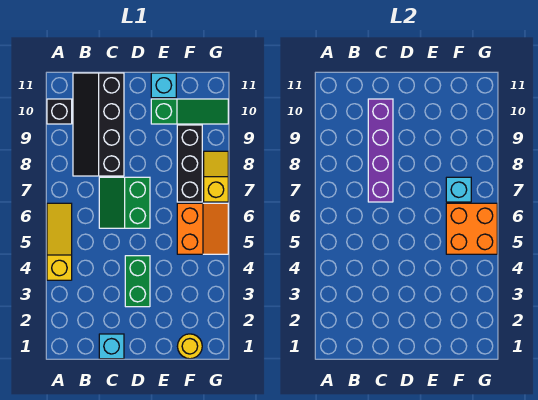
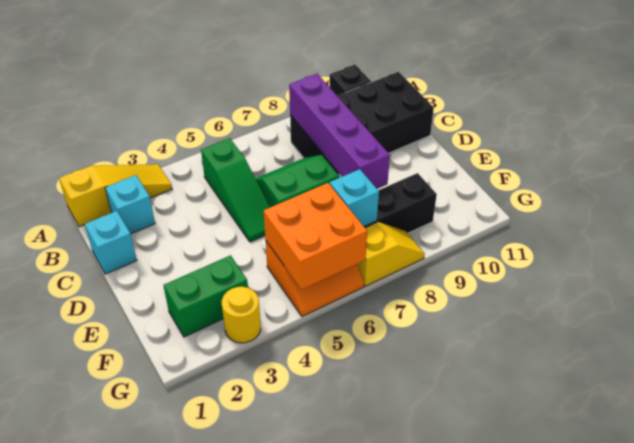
yellow 1x3 slope [47,203,72,280] -> yellow 1x3 slope moved to [59,164,172,227]
black 2x4 slope [73,73,124,176] -> black 2x4 brick [290,72,434,175]
purple 1x4 brick [368,99,393,202] -> purple 1x4 brick turned to [289,74,390,189]
green 1x2 brick [125,256,150,307] -> green 1x2 brick moved to [164,255,248,337]
green 1x3 slope [151,99,228,124] -> green 1x3 slope moved to [201,138,270,242]
cyan 1x1 brick [151,73,176,98] -> cyan 1x1 brick moved to [105,175,155,234]
yellow 1x1 round brick [177,334,202,359] -> yellow 1x1 round brick moved to [222,287,261,343]

